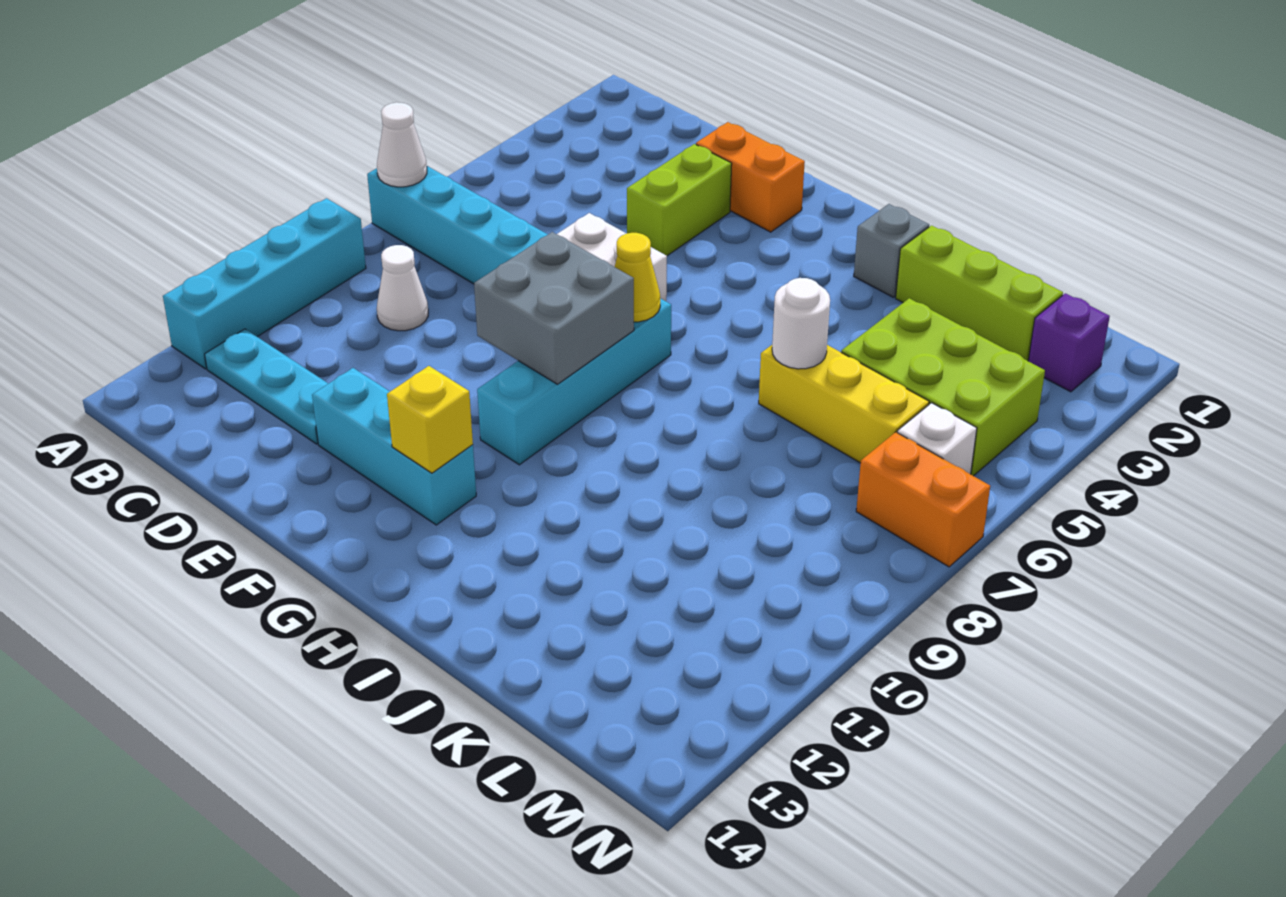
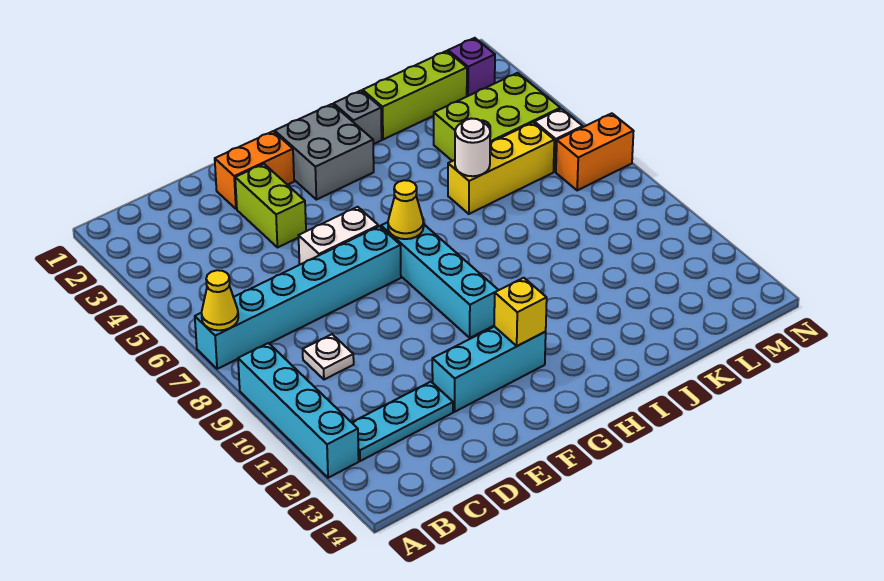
white 1x1 cone [377,102,427,187] -> yellow 1x1 cone [201,270,238,330]
white 1x1 cone [377,245,428,331] -> white 1x1 plate [303,334,354,380]
grey 2x2 brick [474,232,634,384] -> grey 2x2 brick moved to [275,104,374,200]

